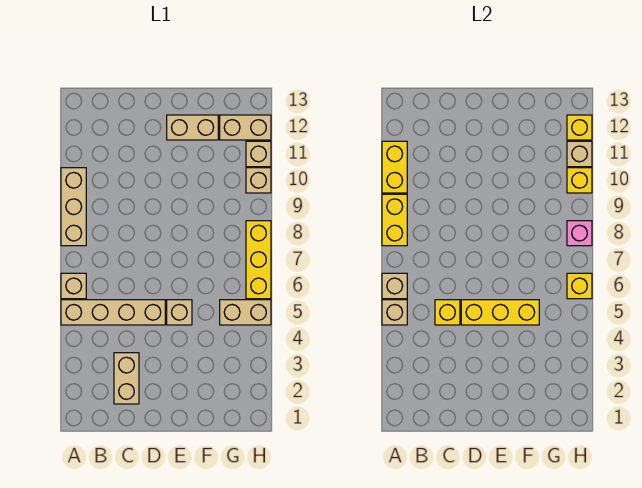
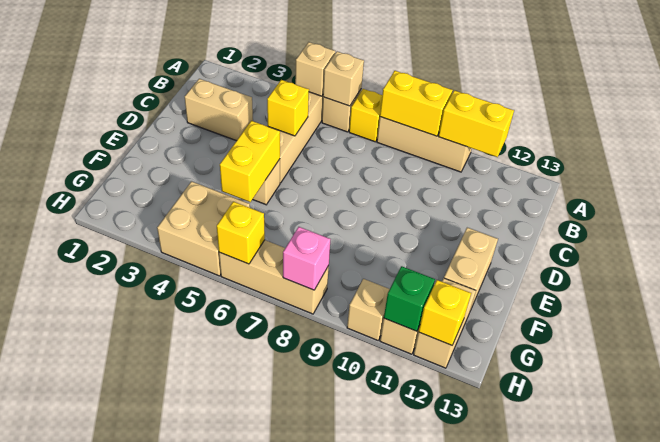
yellow 1x3 brick [461,300,539,325] -> yellow 1x2 brick [220,121,280,202]
tan 1x2 brick [220,300,271,325] -> tan 2x2 brick [157,181,250,276]
yellow 1x3 brick [246,221,271,299] -> tan 1x3 brick [219,240,329,314]
yellow 1x1 brick [567,168,592,193] -> yellow 1x1 brick moved to [349,89,382,142]
tan 1x1 brick [567,141,592,167] -> green 1x1 brick [384,266,435,331]

